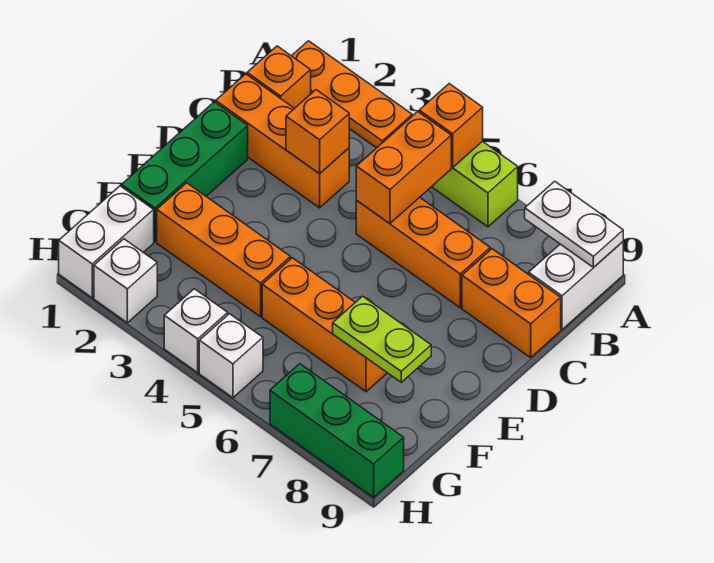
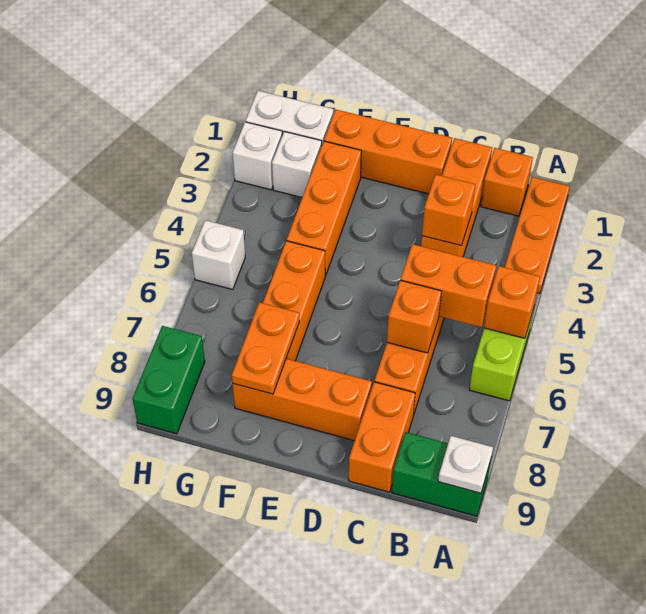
white 1x2 plate [525,181,623,267] -> white 1x1 plate [438,436,493,493]
white 1x2 brick [529,242,623,330] -> green 1x2 brick [392,432,491,516]
none -> orange 1x1 brick [387,280,441,353]
green 1x3 brick [122,102,248,242] -> orange 1x3 brick [324,110,452,194]
none -> orange 1x3 brick [233,359,372,441]
lime 1x2 plate [333,296,431,382] -> orange 1x2 plate [232,302,299,394]
white 1x1 brick [164,289,228,373] -> white 1x1 brick moved to [272,132,322,197]
green 1x3 brick [270,364,404,497] -> green 1x2 brick [133,326,205,434]

